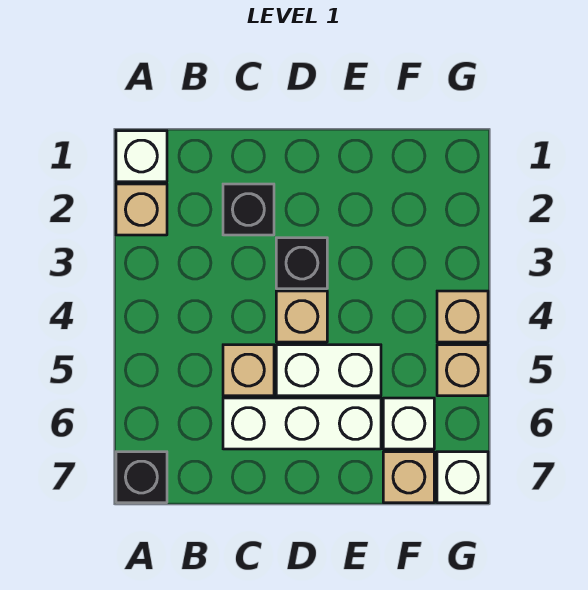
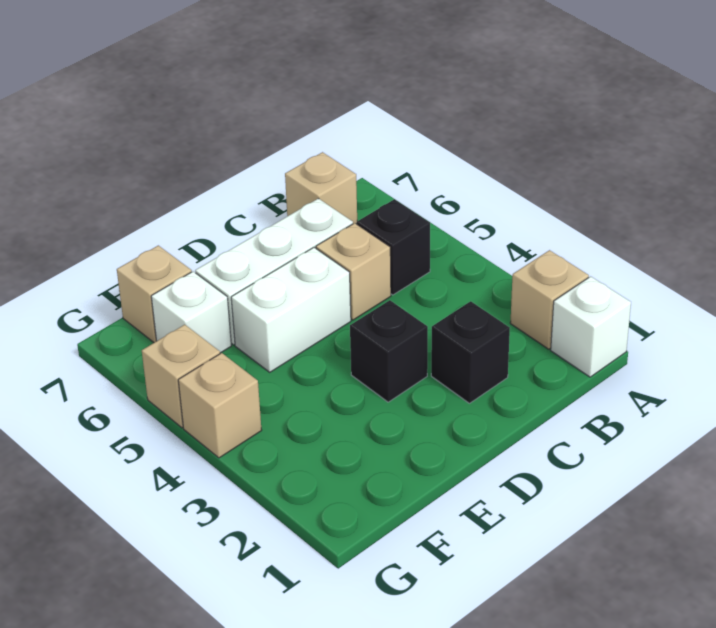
black 1x1 brick [116,452,167,503] -> black 1x1 brick moved to [357,199,430,295]
tan 1x1 brick [276,291,327,342] -> tan 1x1 brick moved to [285,152,357,224]
white 1x1 brick [437,452,488,503] -> none

